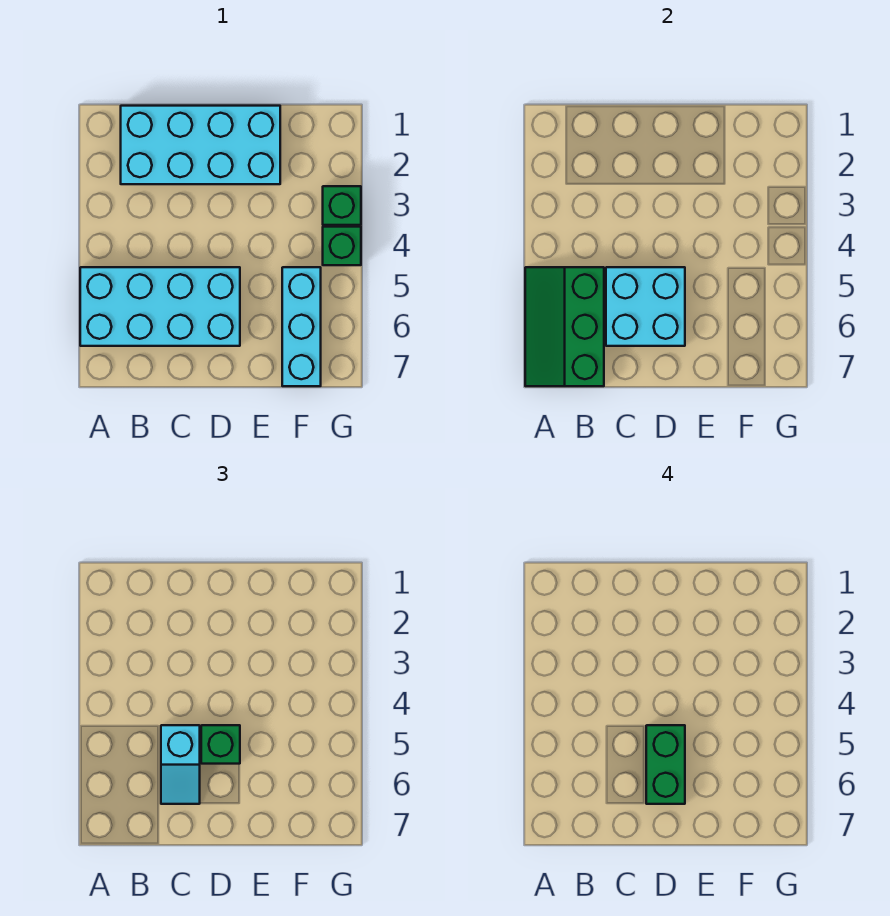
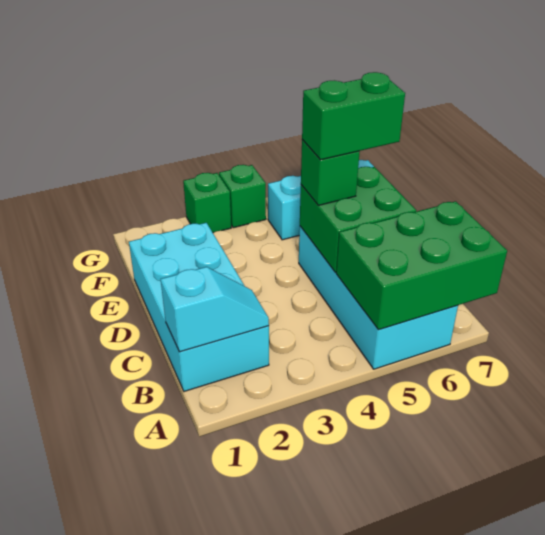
green 2x3 slope [525,267,604,386] -> green 2x3 brick [336,201,507,330]
cyan 2x2 brick [606,267,685,346] -> green 2x2 brick [300,167,416,273]
cyan 1x2 slope [161,725,200,804] -> cyan 1x2 slope moved to [161,267,269,352]

